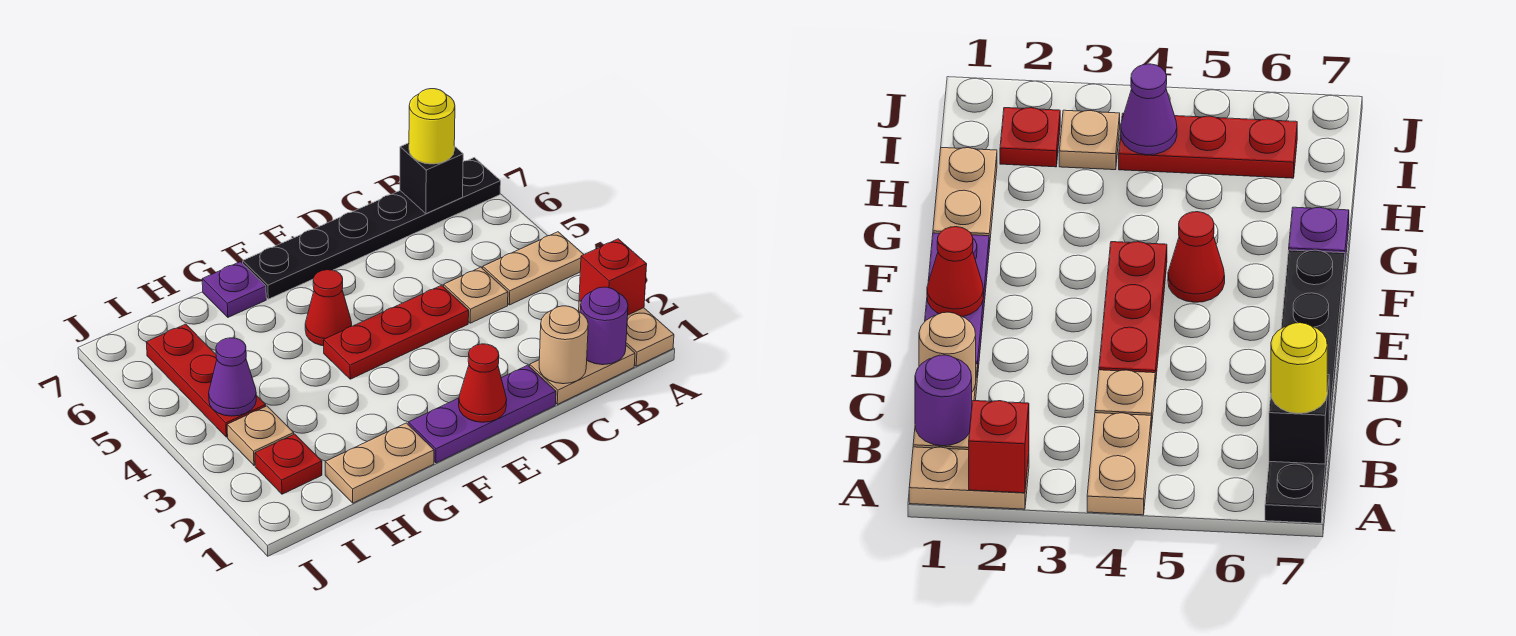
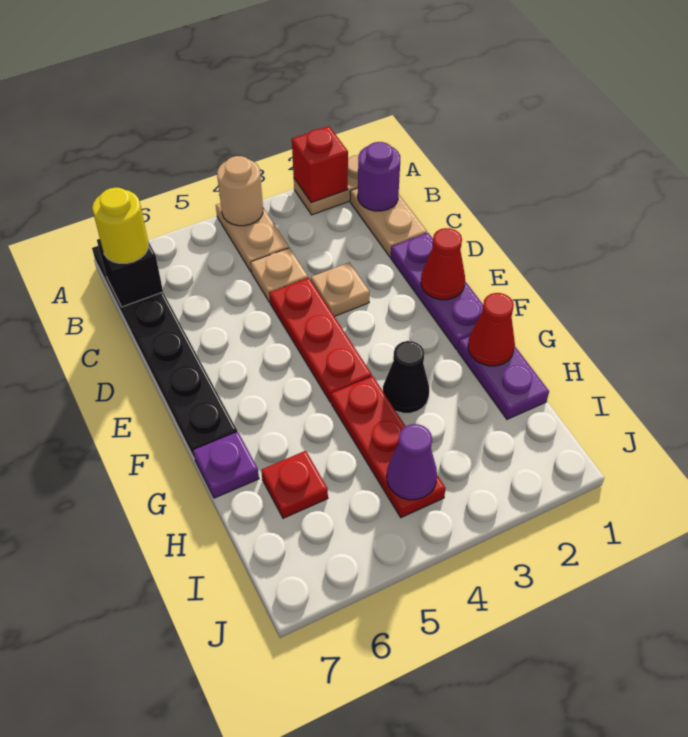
tan 1x1 round brick [539,306,588,384] -> tan 1x1 round brick moved to [217,156,263,226]
red 1x1 cone [305,270,352,346] -> red 1x1 cone moved to [468,293,515,366]
tan 1x2 plate [325,423,434,503] -> purple 1x2 plate [458,336,549,419]
none -> black 1x1 cone [383,341,429,413]
red 1x1 plate [255,434,322,494] -> red 1x1 plate moved to [261,451,328,518]
tan 1x1 plate [227,406,294,465] -> tan 1x1 plate moved to [311,262,370,316]
red 1x3 plate [146,324,266,437] -> red 1x3 plate turned to [331,376,446,518]

